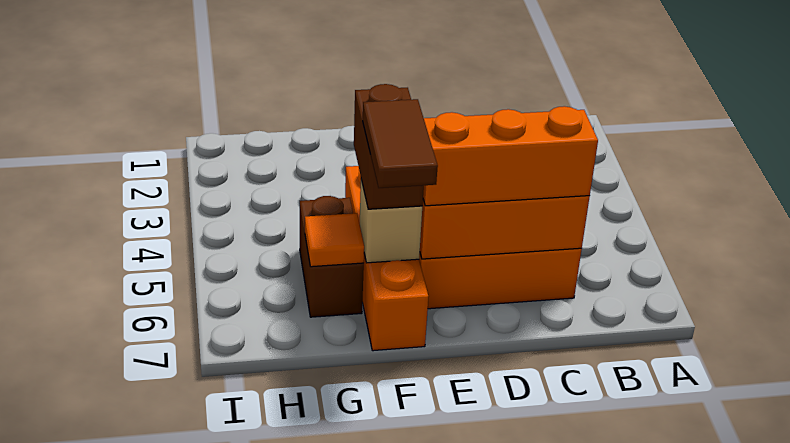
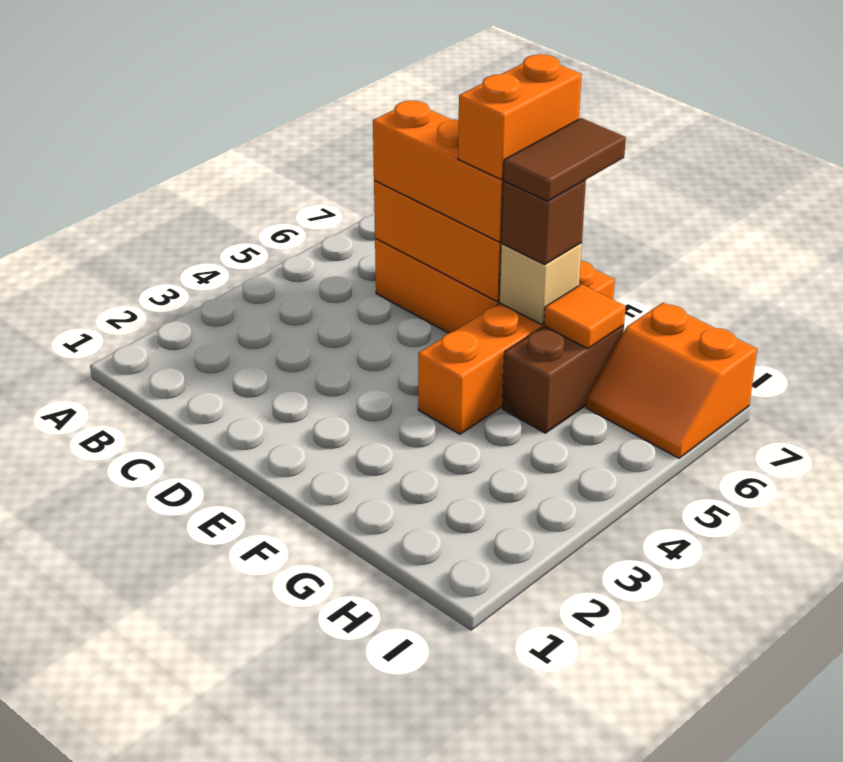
none -> orange 1x2 brick [458,54,582,179]
brown 1x2 brick [354,84,424,209] -> brown 1x1 brick [501,180,586,264]
none -> orange 2x2 slope [586,303,757,458]

